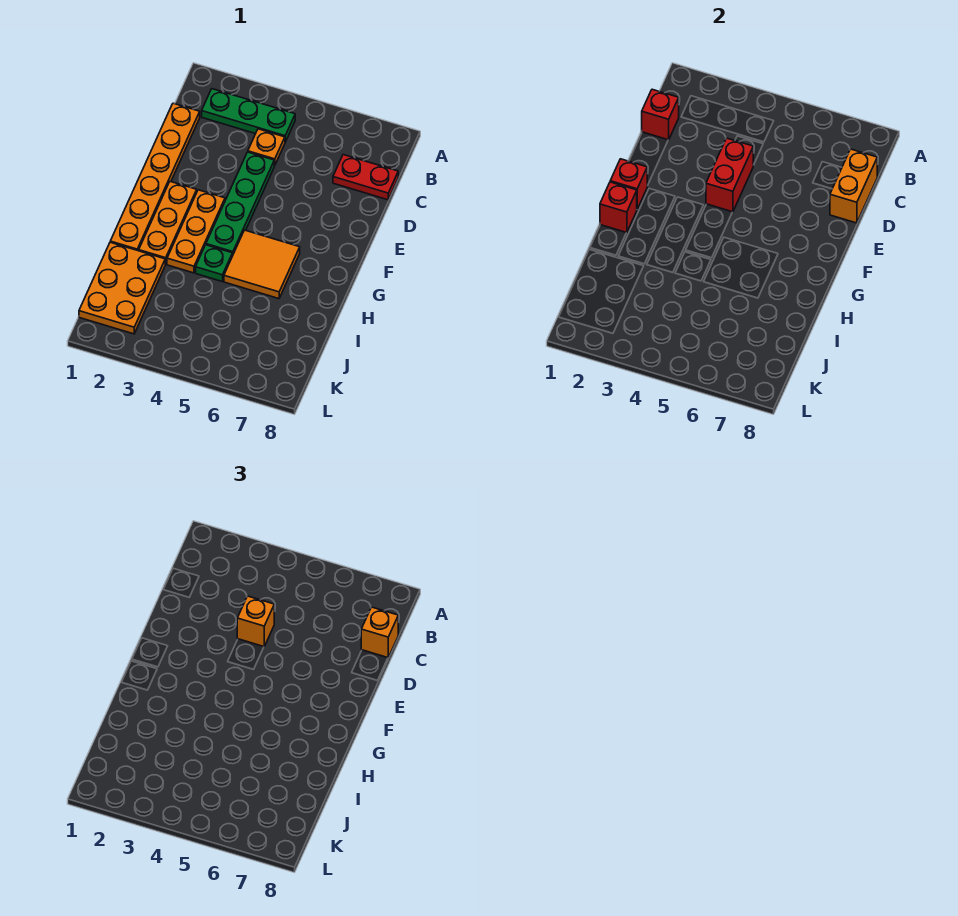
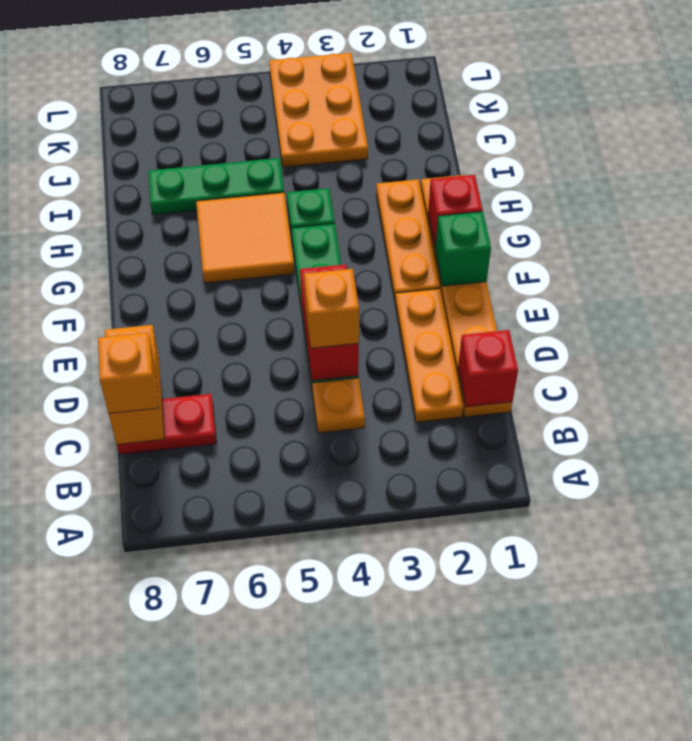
green 1x3 plate [202,89,295,142] -> green 1x3 plate moved to [148,158,284,215]
red 1x1 brick [610,159,647,209] -> green 1x1 brick [435,212,491,286]
orange 1x3 plate [167,190,225,273] -> orange 1x3 plate moved to [395,289,463,422]
orange 2x3 plate [79,242,165,334] -> orange 2x3 plate moved to [269,53,368,167]

